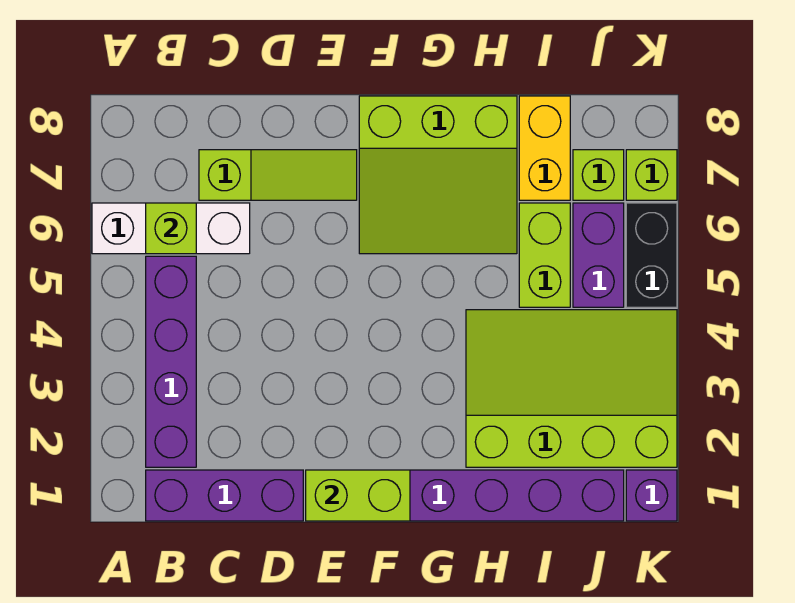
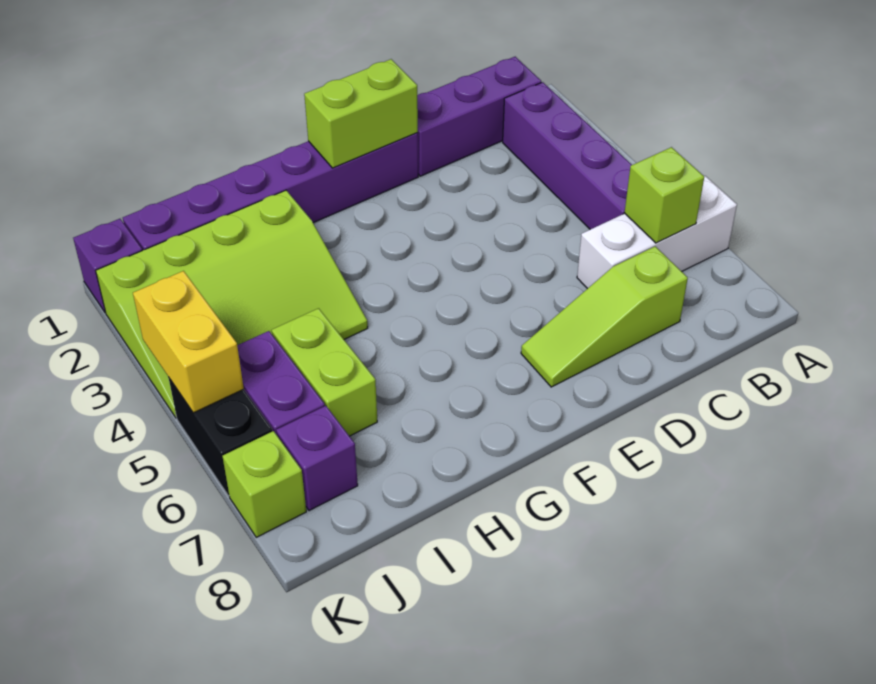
lime 3x3 slope [359,96,517,254] -> none
yellow 1x2 brick [519,96,570,200] -> yellow 1x2 brick moved to [133,271,244,413]
lime 1x1 brick [573,150,624,200] -> purple 1x1 brick [276,406,358,511]

